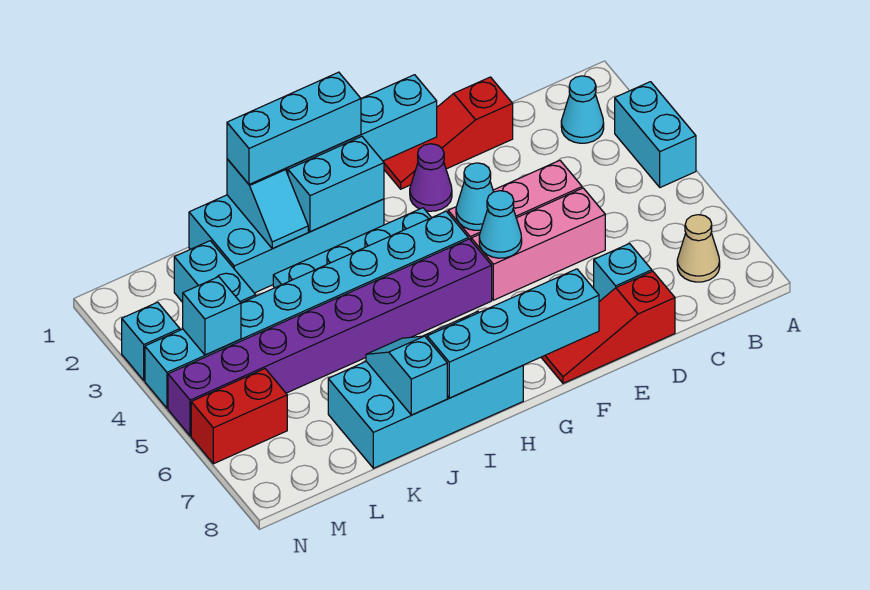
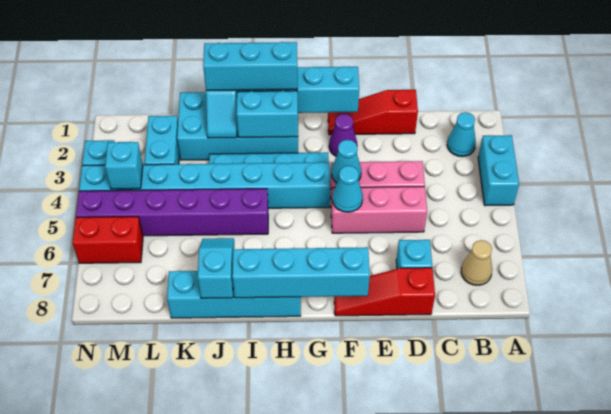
purple 1x8 brick [168,239,492,436] -> purple 1x6 brick [76,189,268,236]
cyan 2x4 brick [328,312,523,468] -> cyan 1x4 brick [167,271,301,318]

